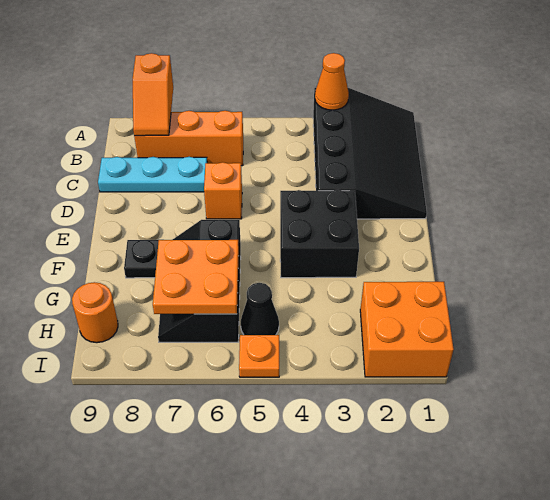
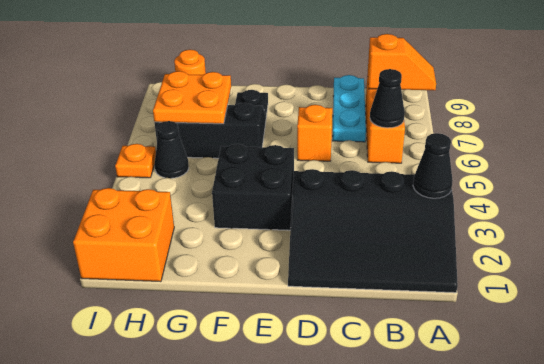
orange 1x1 cone [315,53,349,110] -> black 1x1 cone [413,133,453,198]
orange 1x2 slope [133,53,173,136] -> orange 1x2 slope turned to [368,34,436,90]
none -> black 1x1 cone [370,69,405,128]

